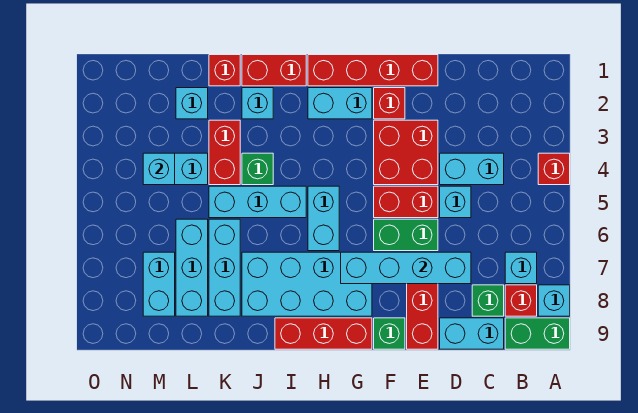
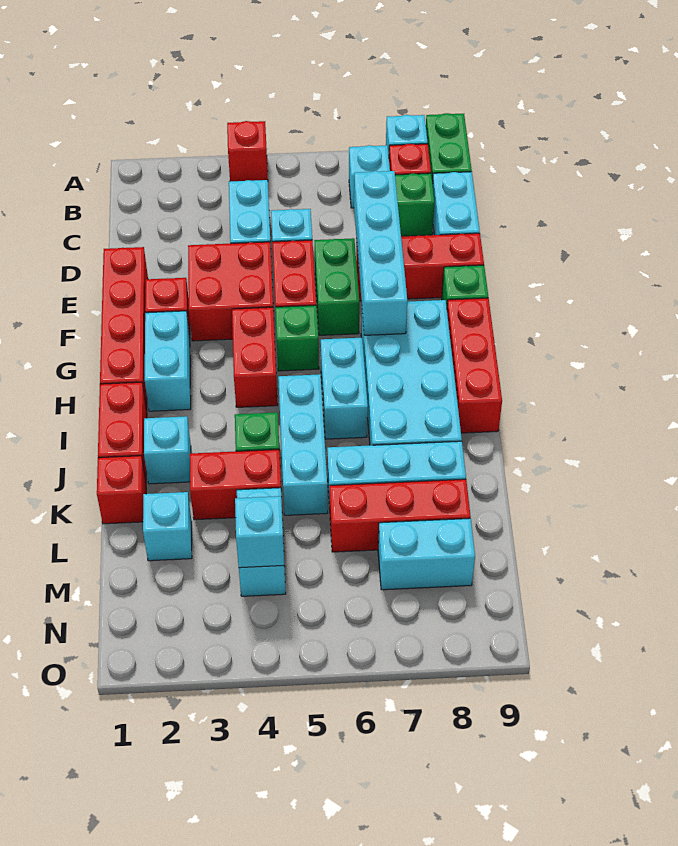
none -> red 1x2 brick [232,307,278,407]
none -> green 1x1 brick [275,305,319,371]
cyan 1x2 brick [308,186,339,251] -> cyan 1x2 brick turned to [321,338,368,439]
cyan 1x3 brick [176,219,208,316] -> red 1x3 brick [330,479,471,552]

